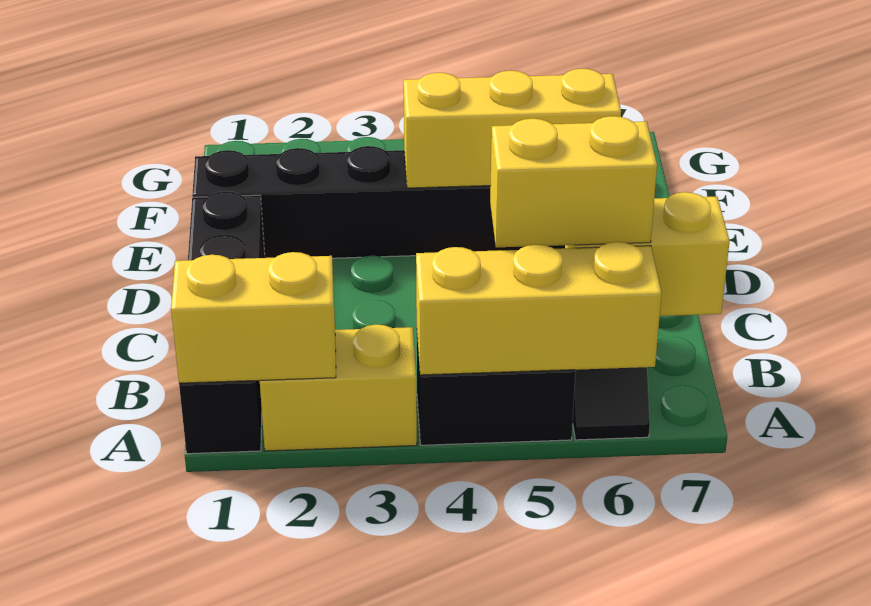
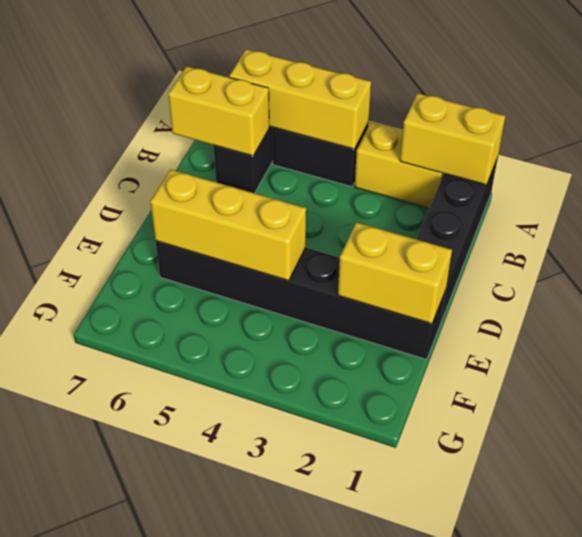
yellow 1x2 brick [490,116,657,247] -> yellow 1x2 brick moved to [338,222,452,324]

